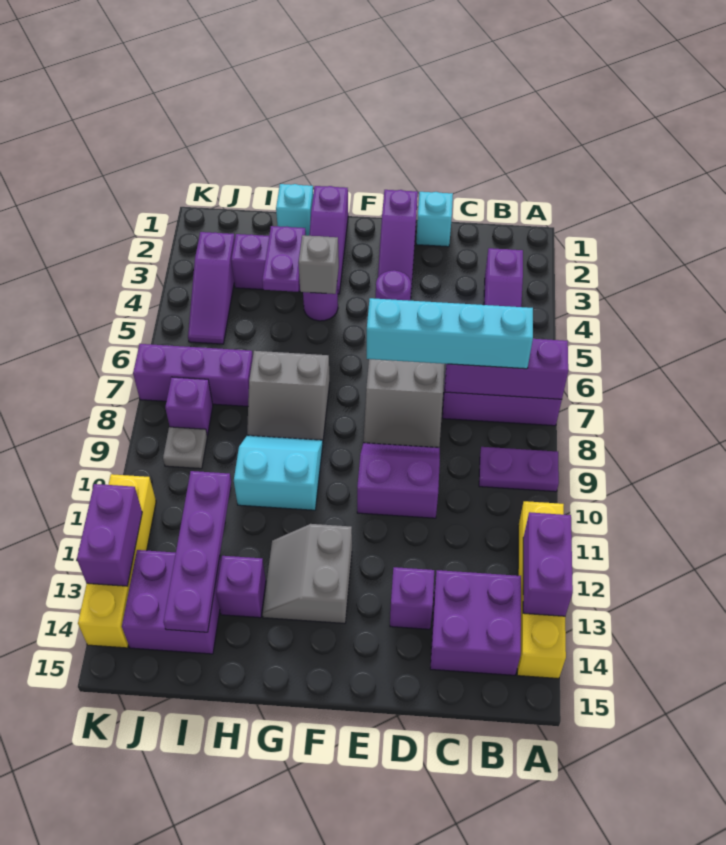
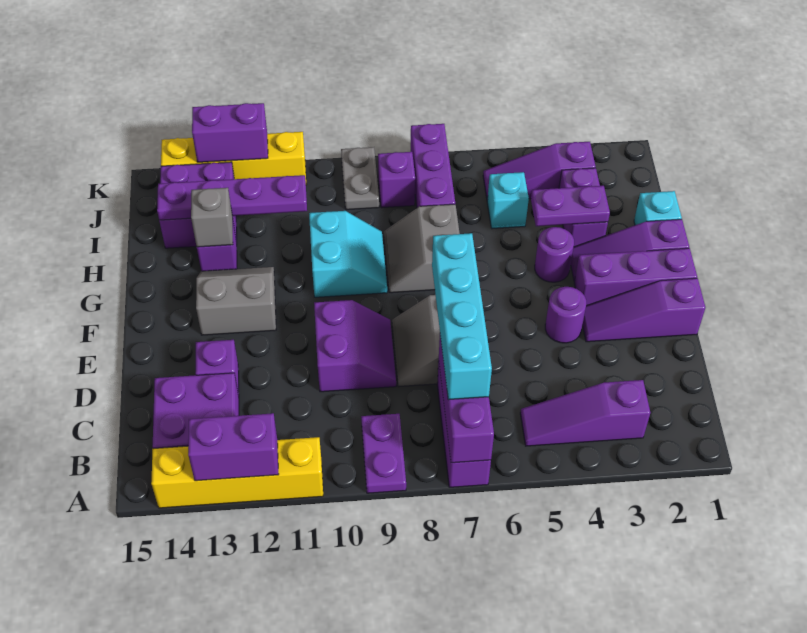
cyan 1x1 brick [416,192,453,247] -> cyan 1x1 brick moved to [487,172,529,229]
none -> purple 1x3 brick [574,248,697,306]
grey 1x1 brick [298,235,339,294] -> grey 1x1 brick moved to [191,188,233,247]
grey 1x1 plate [163,427,207,469] -> grey 1x2 plate [341,147,379,210]

